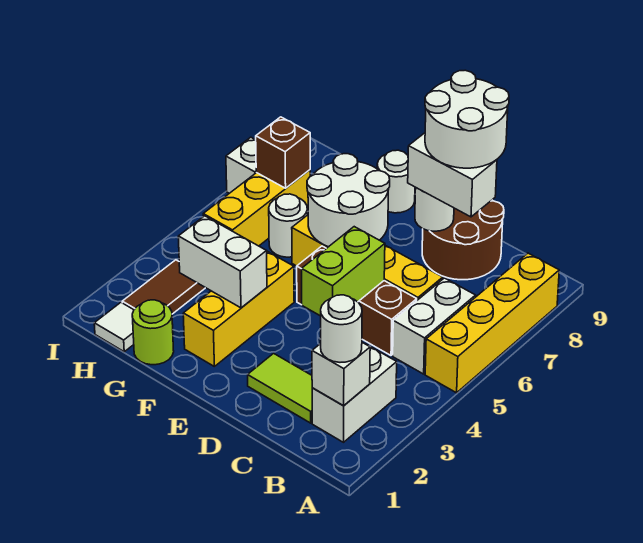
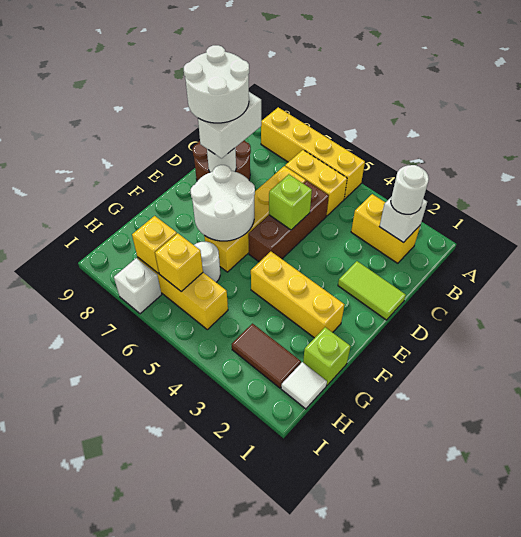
white 1x2 brick [312,344,397,442] -> yellow 1x2 brick [351,194,420,263]
white 1x2 brick [393,278,476,374] -> yellow 1x2 brick [285,150,347,216]
lime 1x2 tile [248,353,312,423] -> lime 1x2 tile turned to [338,261,406,320]
lime 1x2 brick [302,227,385,316] -> lime 1x1 brick [269,174,312,230]
white 1x2 brick [178,216,267,308] -> none
white 1x1 round brick [377,150,415,213] -> none
lime 1x1 round brick [132,300,174,365] -> lime 1x1 brick [303,327,350,385]
none -> yellow 1x1 brick [155,233,203,292]
brown 1x1 brick [256,117,310,188] -> yellow 1x1 brick [132,216,177,274]

